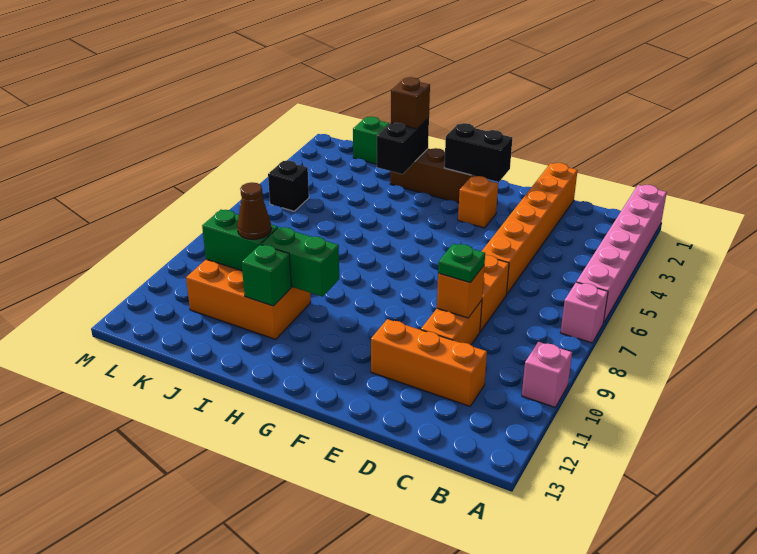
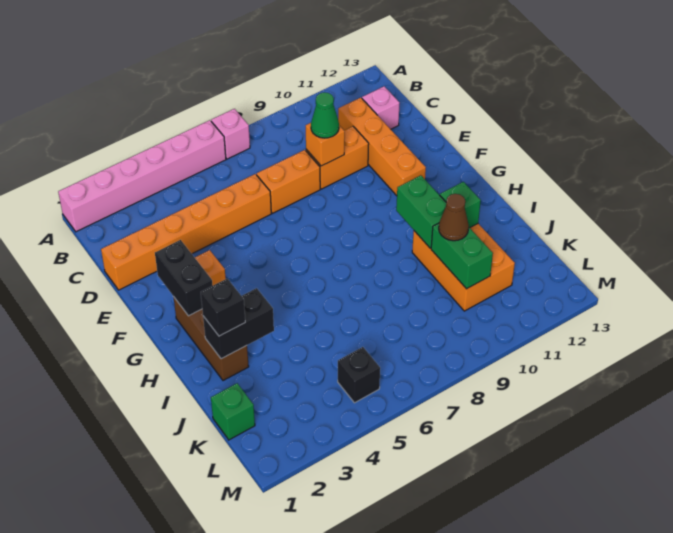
pink 1x1 brick [522,342,572,407] -> pink 1x1 brick moved to [362,86,400,129]
orange 1x3 brick [371,319,487,406] -> orange 1x4 brick [338,98,426,196]
green 1x1 plate [438,244,485,283] -> green 1x1 cone [311,92,339,138]
brown 1x1 brick [391,77,430,129] -> black 1x1 brick [201,278,245,336]

